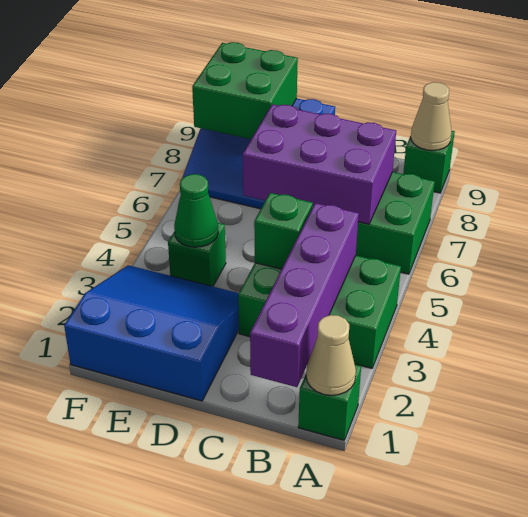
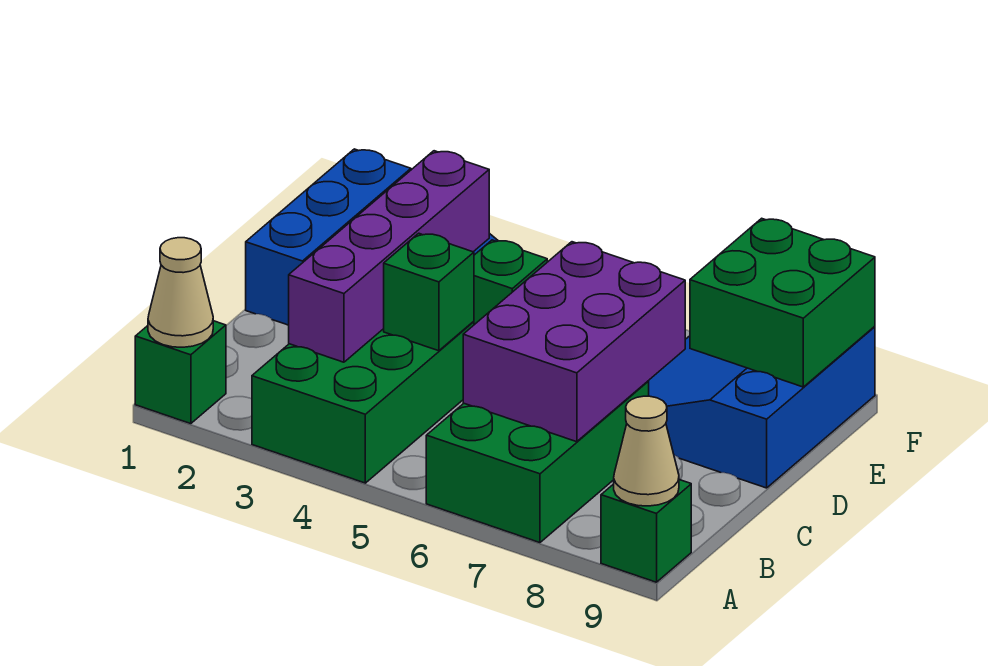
purple 1x4 brick [250,203,359,387] -> purple 1x4 brick turned to [289,151,489,362]
green 1x1 cone [174,174,218,247] -> none

